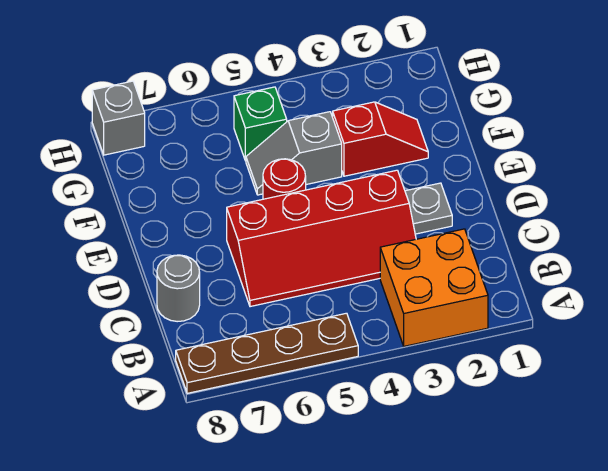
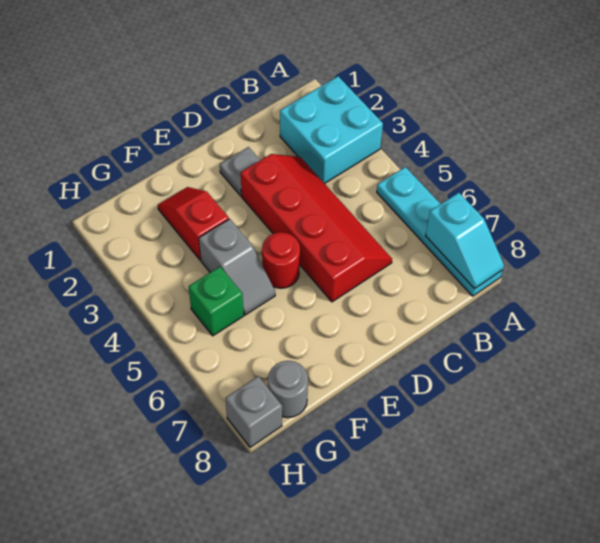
orange 2x2 brick [380,229,488,346] -> cyan 2x2 brick [280,76,383,184]
brown 1x4 plate [176,313,358,393] -> cyan 1x4 plate [377,167,503,296]
none -> cyan 1x2 slope [426,193,504,289]
grey 1x1 round brick [157,255,200,322] -> grey 1x1 round brick moved to [268,361,308,418]

